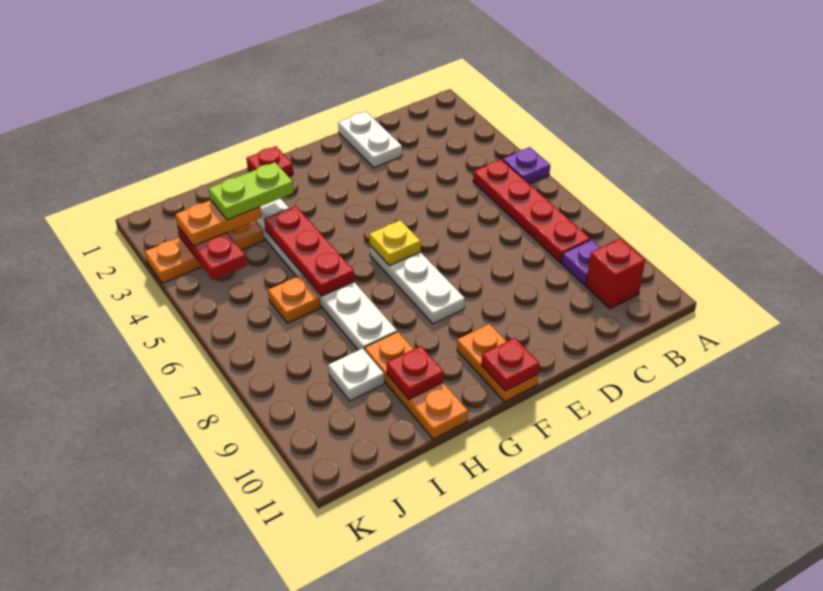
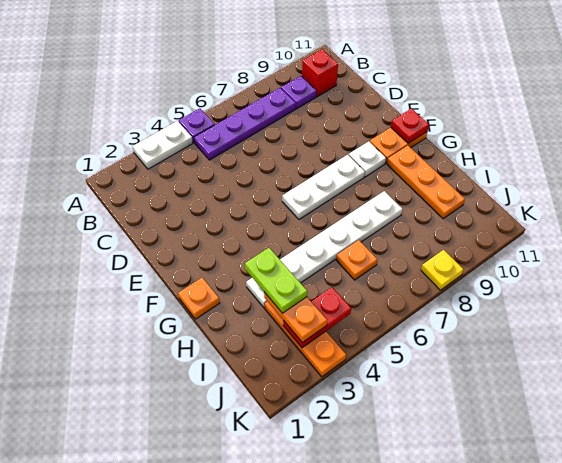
red 1x4 plate [473,159,590,263] -> purple 1x4 plate [194,88,296,160]
white 1x2 plate [338,112,402,168] -> white 1x2 plate moved to [133,121,193,169]
yellow 1x1 plate [369,220,421,266] -> yellow 1x1 plate moved to [421,250,463,290]
red 1x1 plate [246,146,293,176] -> orange 1x1 plate [178,278,220,319]
red 1x3 plate [264,206,354,296] -> none
orange 1x3 plate [365,332,468,439] -> orange 1x3 plate turned to [387,146,465,219]
red 1x1 plate [386,346,444,399] -> none
white 1x1 plate [328,348,384,401] -> white 1x1 plate moved to [349,141,386,177]

